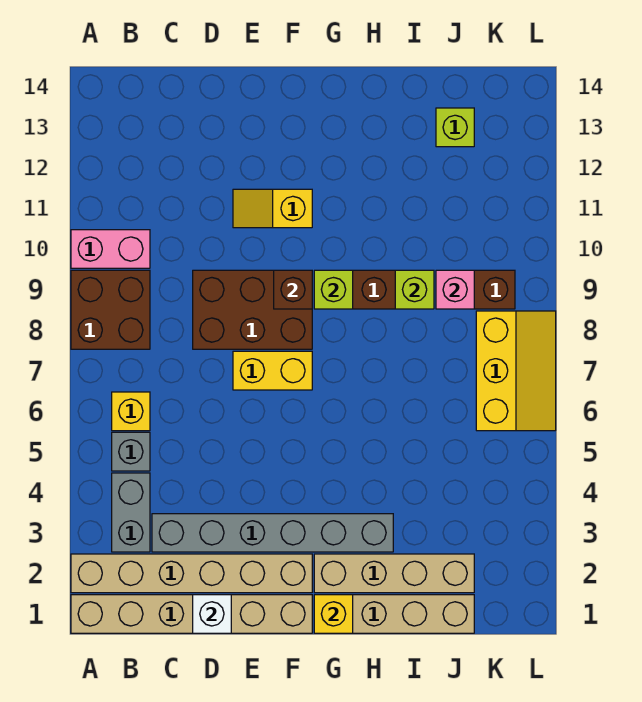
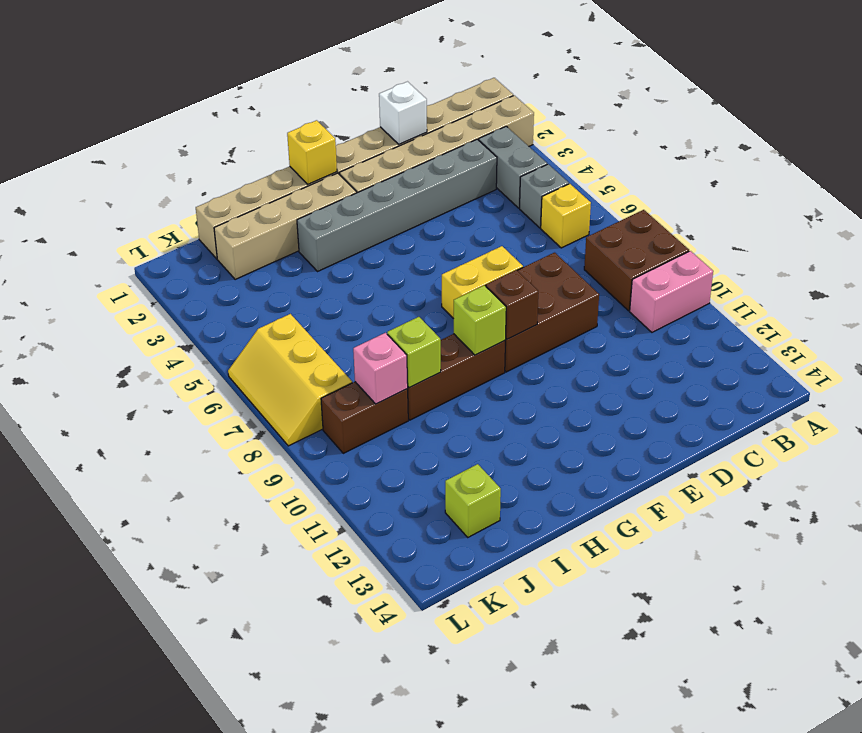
yellow 1x2 slope [233,189,312,228] -> none

